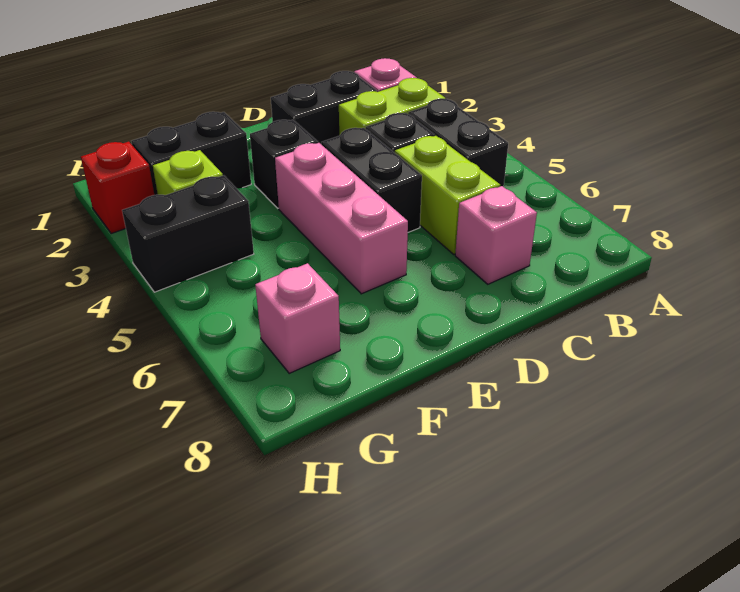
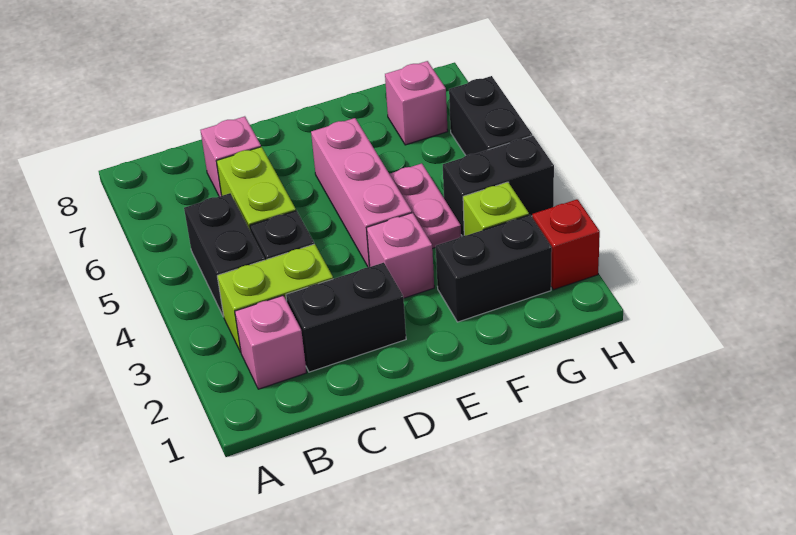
black 1x2 brick [321,128,422,232] -> black 1x2 brick moved to [449,76,532,155]
black 1x1 brick [250,120,318,208] -> pink 1x1 brick [367,213,434,298]
none -> pink 1x2 plate [390,163,461,249]

